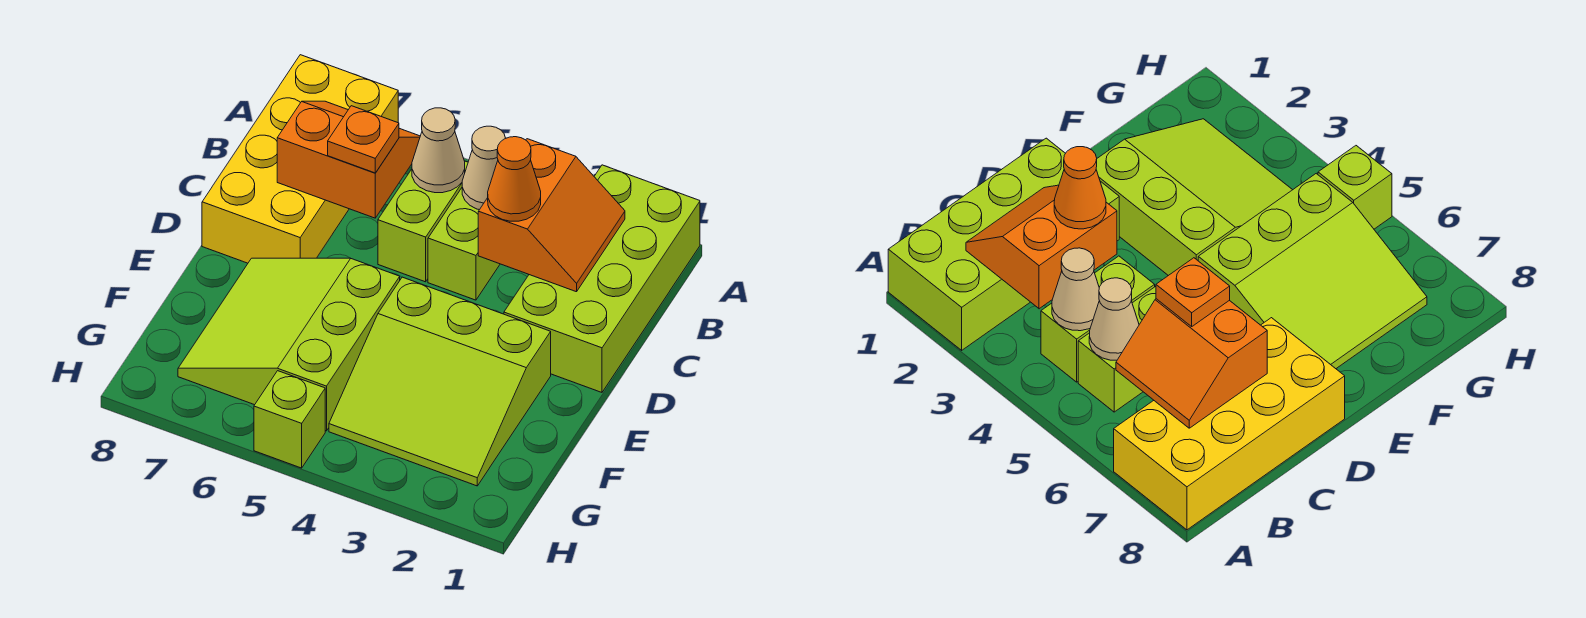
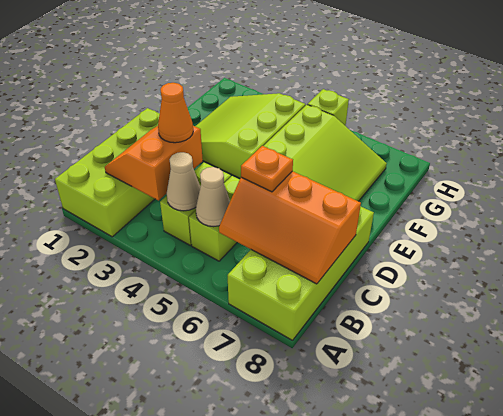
yellow 2x4 brick [202,55,398,263] -> lime 2x4 brick [228,206,374,340]
orange 2x2 slope [277,101,420,218] -> orange 2x3 slope [219,171,361,284]
lime 3x3 slope [329,277,551,486] -> lime 3x3 slope turned to [195,93,305,178]

